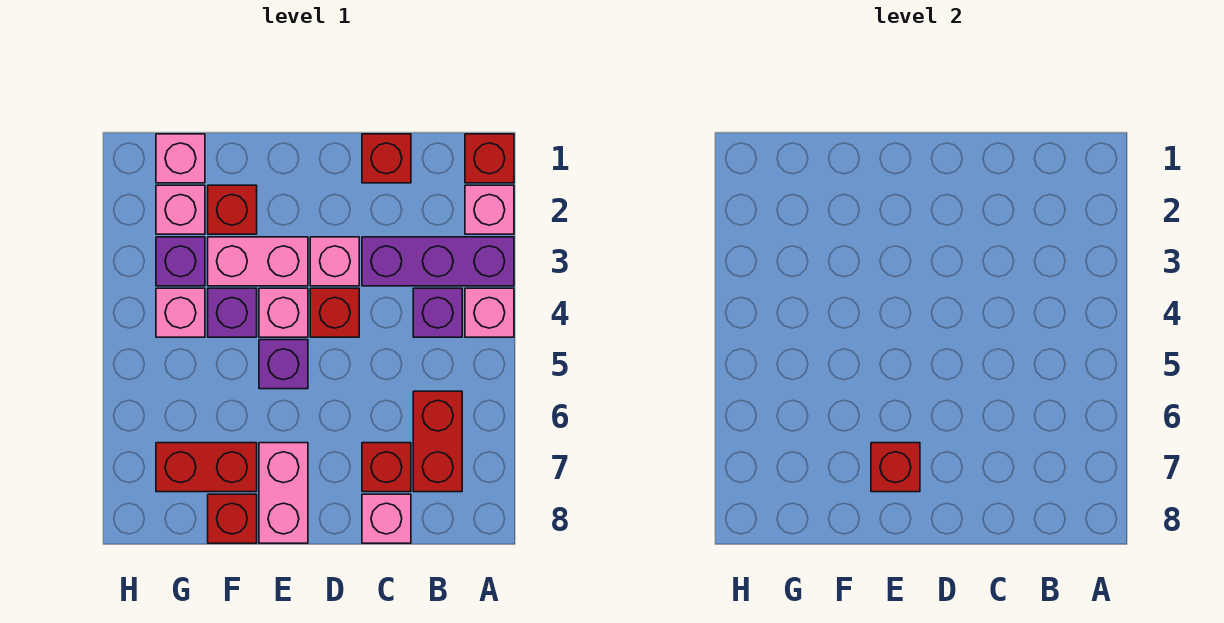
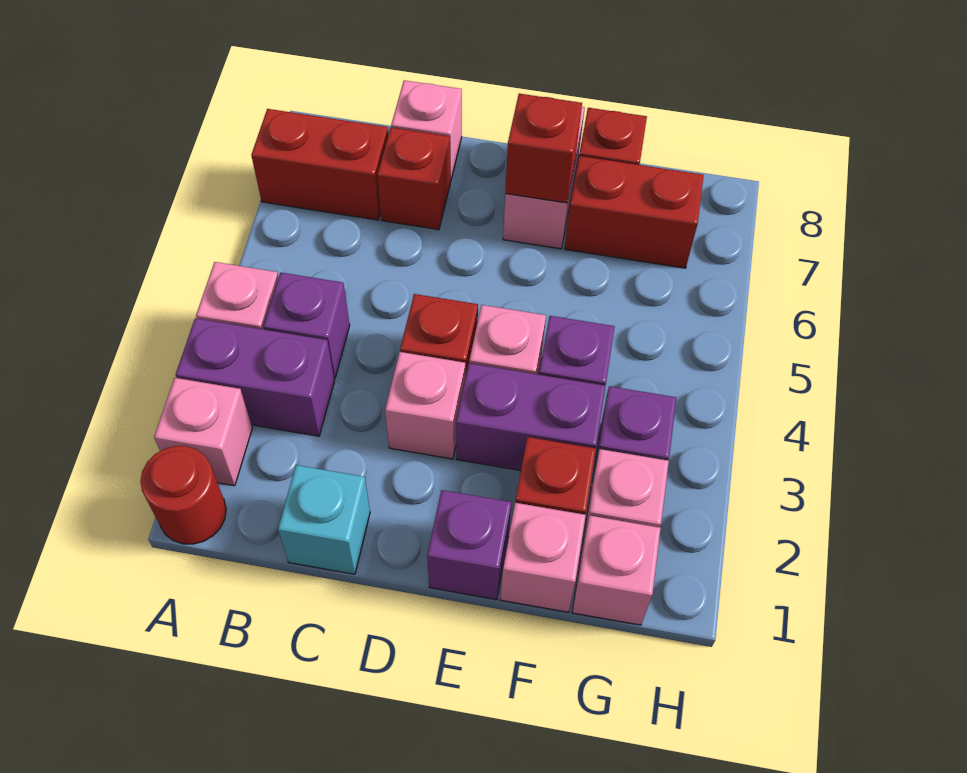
red 1x1 brick [465,134,514,183] -> red 1x1 round brick [140,446,226,544]
purple 1x3 brick [362,237,514,286] -> purple 1x2 brick [176,318,334,436]
red 1x2 brick [413,391,462,492] -> red 1x2 brick turned to [251,109,388,220]
red 1x1 brick [362,134,411,183] -> cyan 1x1 brick [278,465,370,574]
pink 1x2 brick [208,237,308,286] -> purple 1x2 brick [456,363,605,471]
purple 1x1 brick [259,340,308,389] -> purple 1x1 brick moved to [427,490,511,600]
pink 1x1 brick [156,288,205,337] -> pink 1x1 brick moved to [500,503,586,612]

